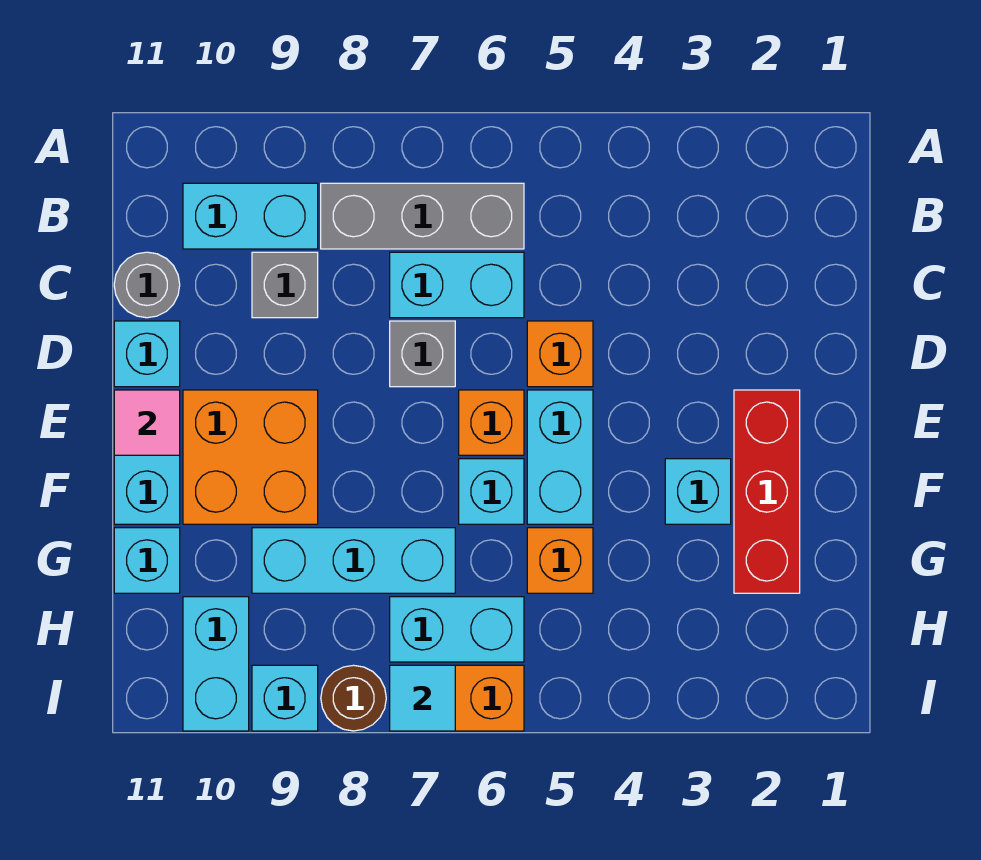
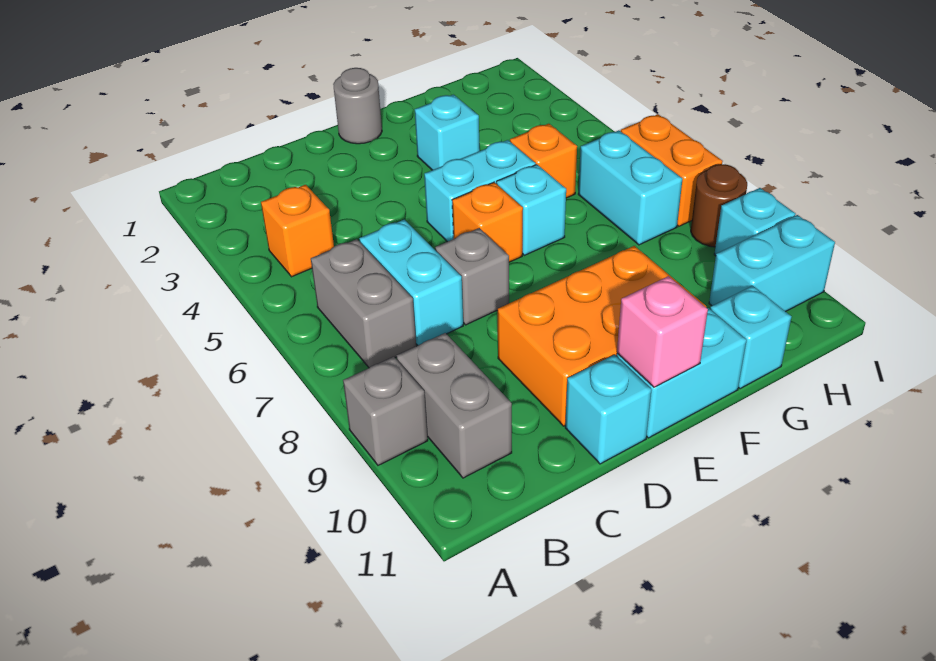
grey 1x3 brick [321,183,524,249] -> grey 1x2 brick [311,239,416,368]
cyan 1x2 brick [183,183,318,249] -> grey 1x2 brick [396,333,512,478]
grey 1x1 brick [252,252,318,318] -> grey 1x1 brick moved to [343,357,428,465]
grey 1x1 round brick [114,252,180,318] -> grey 1x1 round brick moved to [333,68,382,144]
orange 1x1 brick [527,321,593,387] -> orange 1x1 brick moved to [261,185,334,277]
red 1x3 brick [734,390,800,593] -> none
orange 2x2 brick [183,390,318,524] -> orange 2x3 brick [498,246,706,426]
pink 1x1 tile [114,390,180,455] -> pink 1x1 brick [617,276,708,387]
cyan 1x3 brick [252,528,455,593] -> none
cyan 1x1 tile [390,665,455,731] -> none

